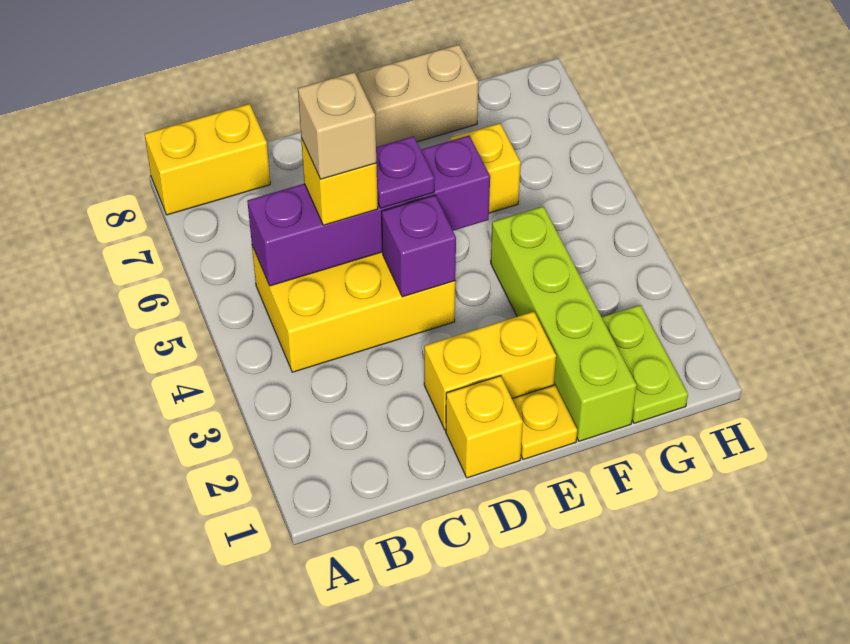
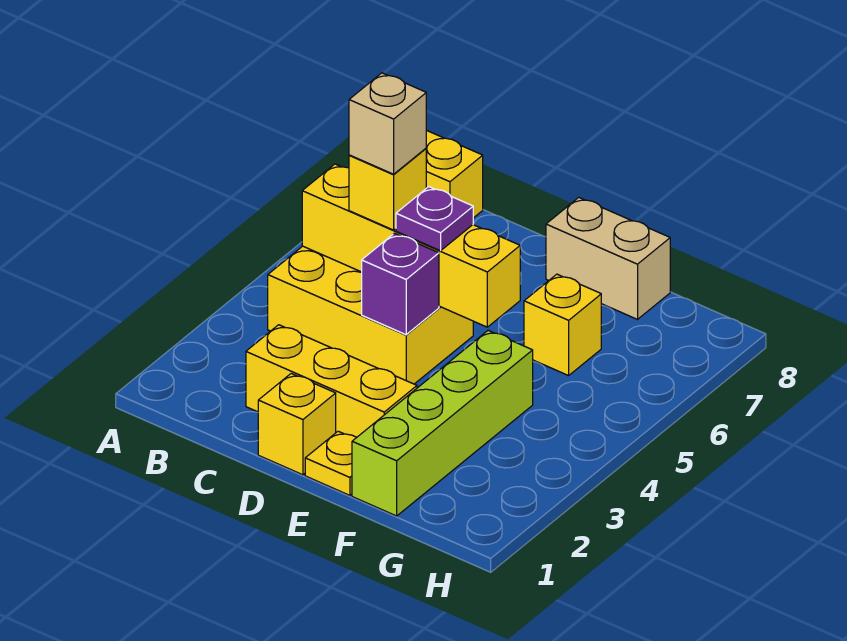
purple 1x4 brick [247,136,490,286] -> yellow 1x4 brick [302,164,520,327]
yellow 1x2 brick [424,312,556,430] -> yellow 1x3 brick [246,325,417,437]
lime 1x2 plate [602,305,688,423] -> none

